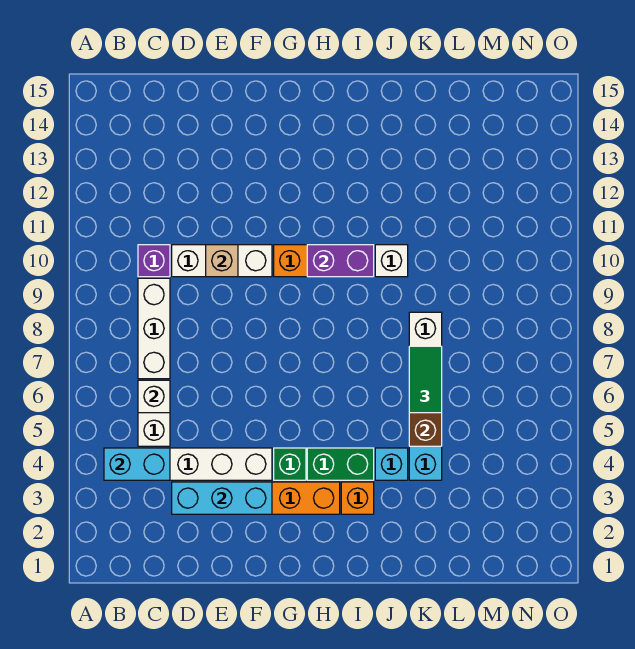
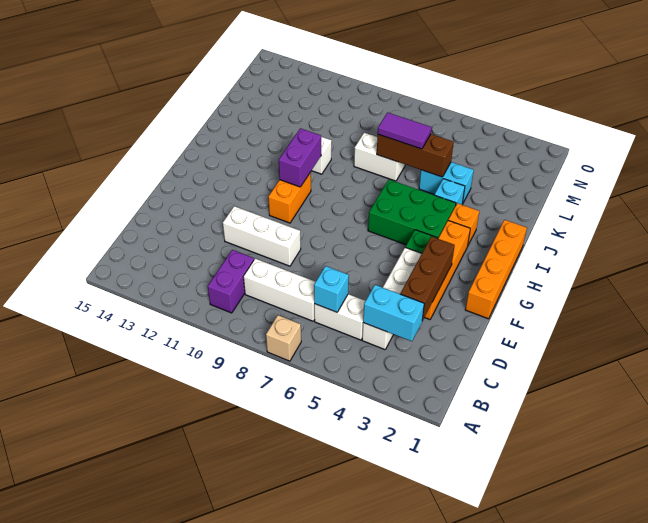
cyan 1x2 brick [104,448,170,480] -> cyan 1x2 brick turned to [363,285,424,341]
white 1x1 brick [138,380,170,413] -> cyan 1x1 brick [314,266,349,312]
purple 1x1 brick [138,245,170,277] -> purple 1x2 brick [208,250,254,313]
cyan 1x3 brick [172,482,272,514] -> brown 1x3 brick [400,236,455,321]
white 1x3 brick [172,245,272,277] -> white 1x3 brick turned to [223,206,301,266]
tan 1x1 brick [206,245,238,277] -> tan 1x1 brick moved to [266,315,301,361]
none -> orange 1x4 brick [465,220,527,319]
green 1x2 brick [307,448,374,480] -> green 2x3 brick [368,180,456,245]
green 1x2 tile [409,346,442,413] -> purple 1x2 tile [378,113,432,149]

